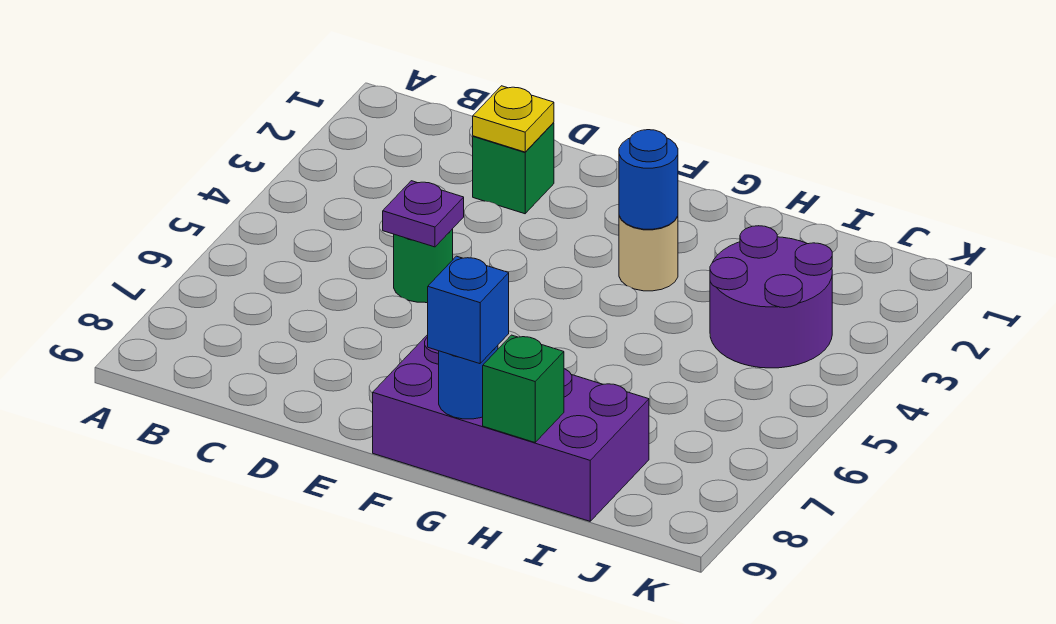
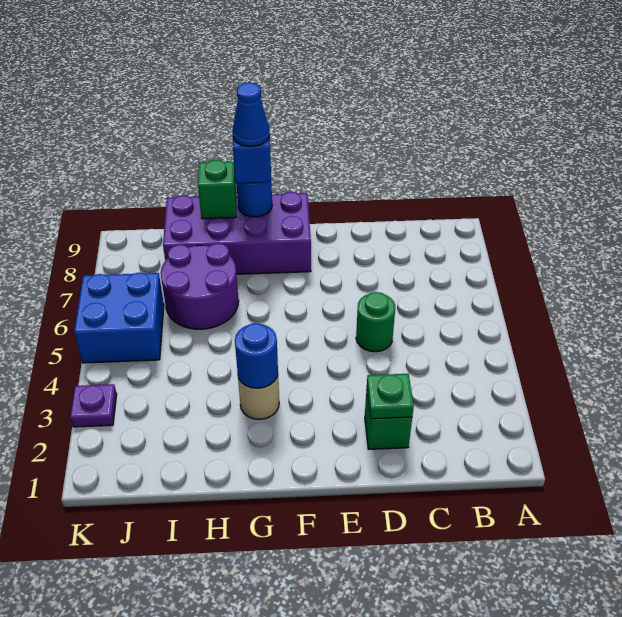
yellow 1x1 plate [473,86,554,152] -> green 1x1 plate [367,374,414,419]
purple 1x1 plate [383,181,464,247] -> purple 1x1 plate moved to [70,384,117,427]
none -> blue 1x1 cone [233,83,270,146]
purple 2x2 round brick [710,226,832,368] -> purple 2x2 round brick moved to [161,243,239,329]
none -> blue 2x2 brick [74,273,164,363]

